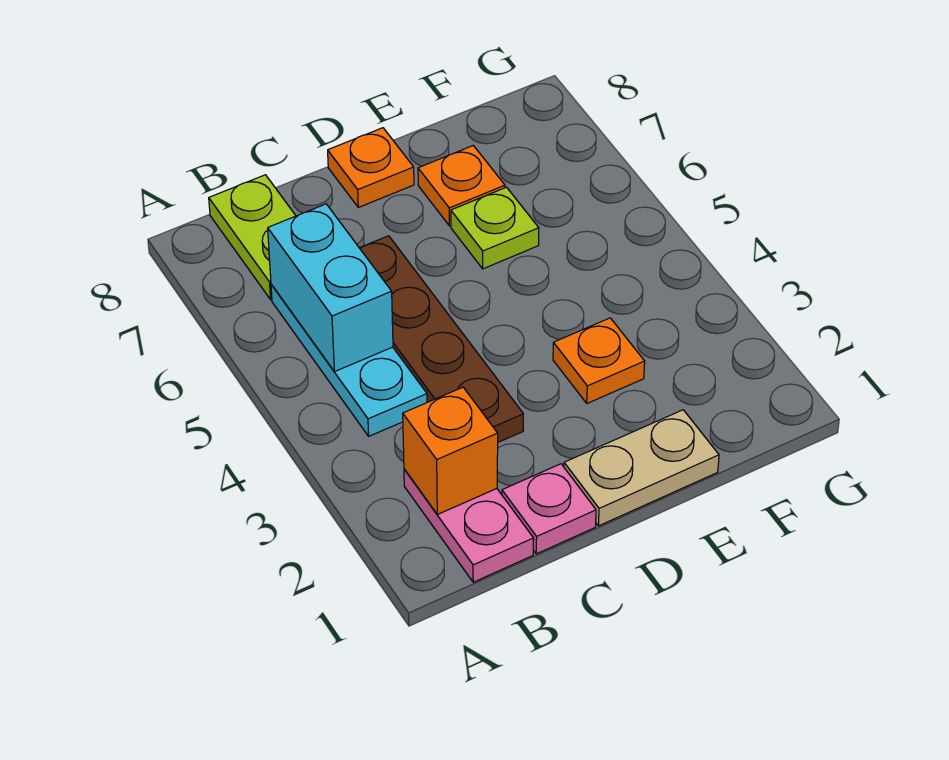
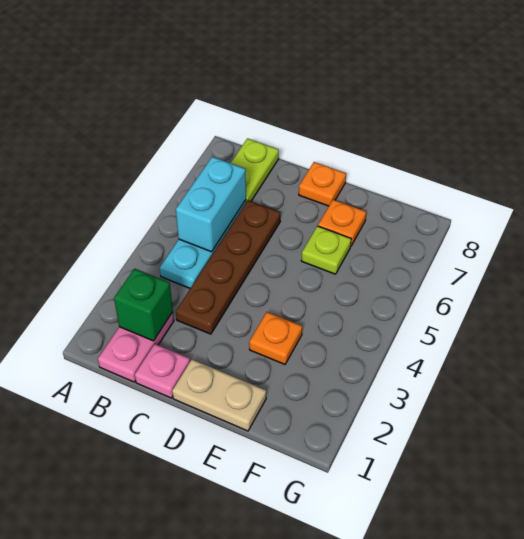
orange 1x1 brick [403,387,498,514] -> green 1x1 brick [114,269,173,341]

